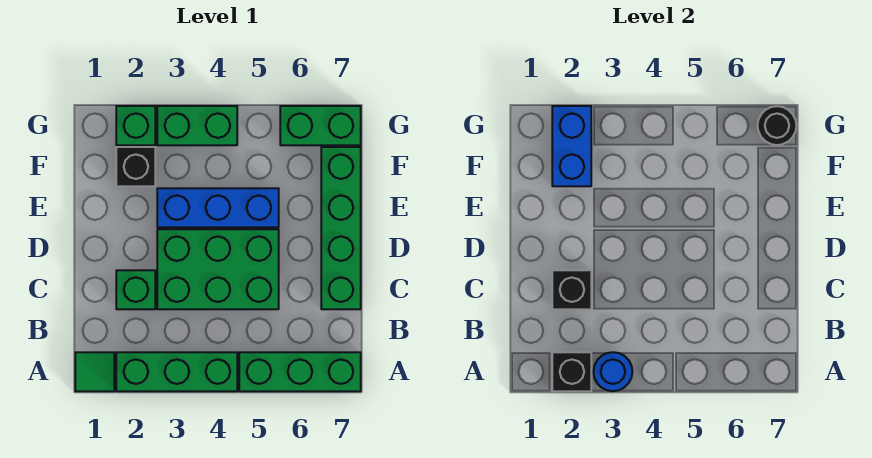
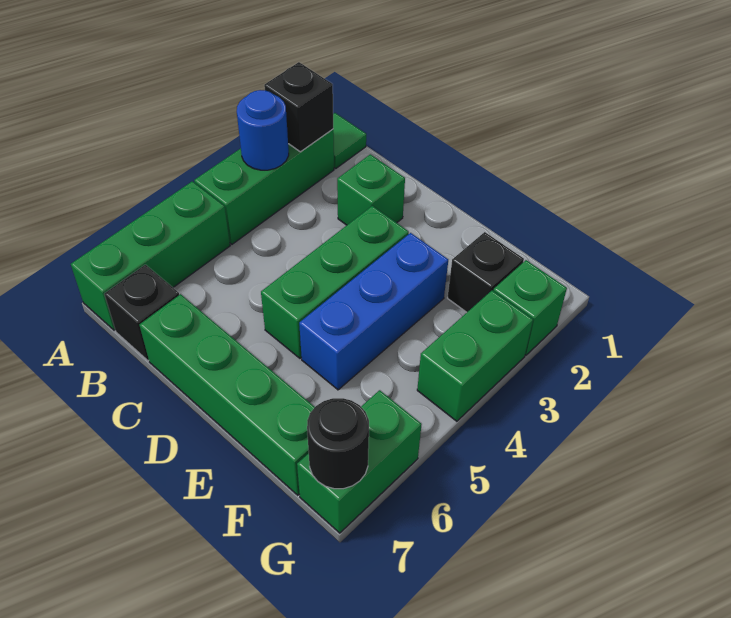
black 1x1 brick [552,270,591,309] -> black 1x1 brick moved to [104,265,179,361]
green 2x3 brick [157,229,279,309] -> green 1x3 brick [261,206,409,358]
blue 1x2 brick [552,106,591,186] -> none

